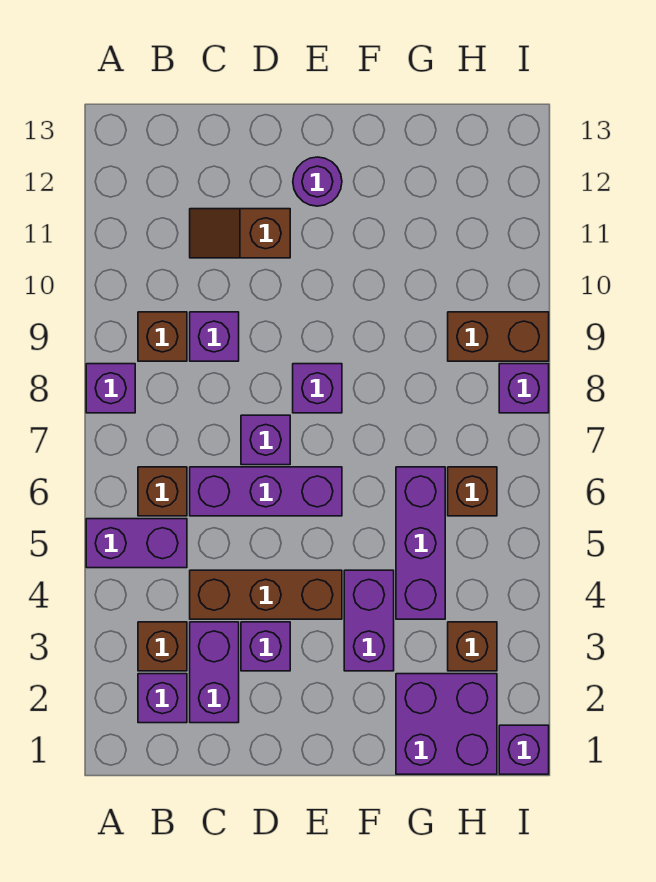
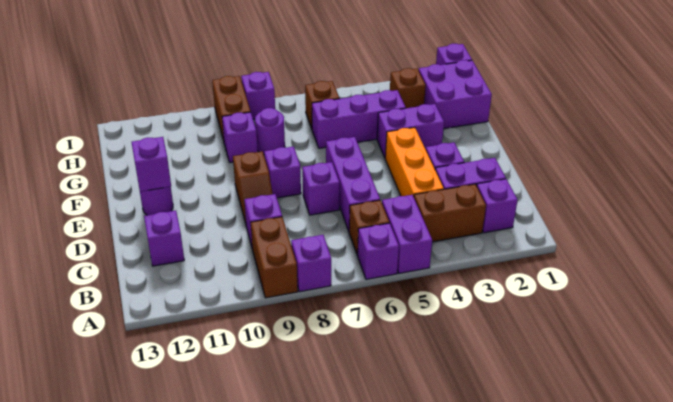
none -> purple 1x1 brick [358,223,399,279]
brown 1x1 brick [138,622,187,671] -> brown 1x2 brick [414,184,486,242]
brown 1x1 brick [138,312,187,361] -> brown 1x2 brick [251,217,298,298]
brown 1x3 brick [190,570,342,619] -> orange 1x3 brick [385,127,444,197]
brown 1x2 slope [190,209,290,258] -> brown 1x2 slope moved to [233,151,273,223]
none -> purple 1x1 brick [144,210,184,266]
none -> purple 1x1 brick [132,137,171,192]
none -> purple 1x1 round brick [255,108,285,154]
none -> purple 1x1 brick [222,112,258,162]

